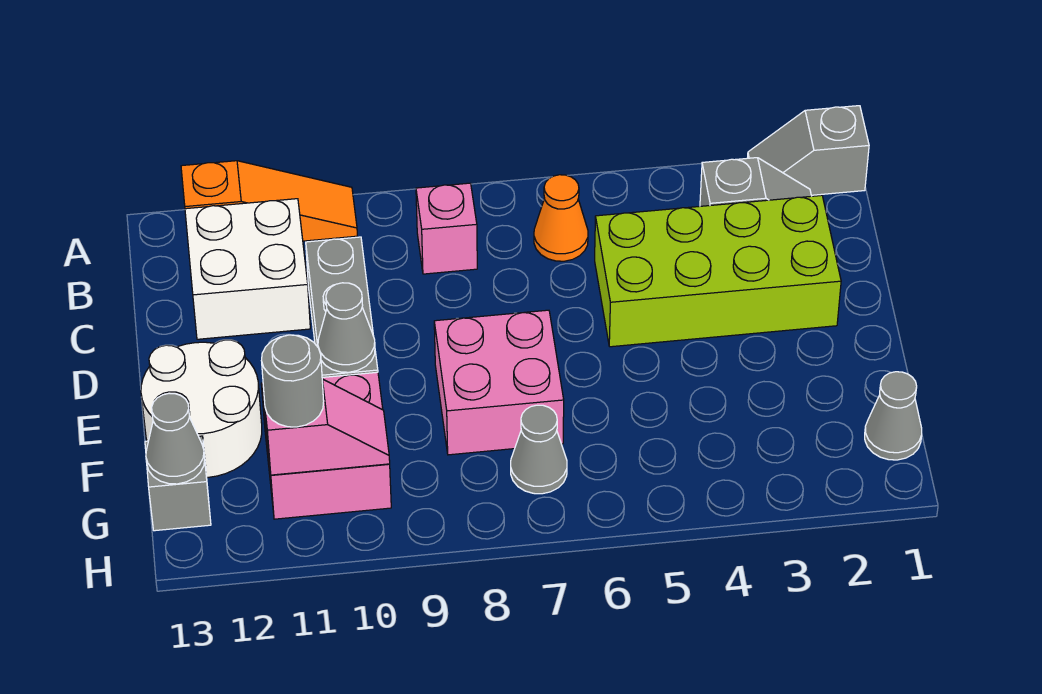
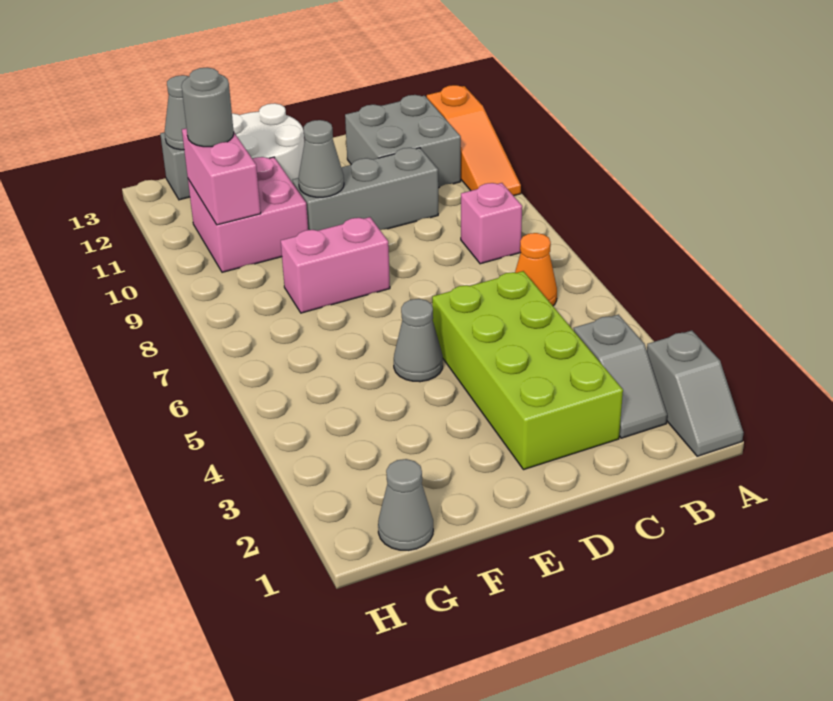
grey 1x2 slope [748,106,869,195] -> grey 1x2 slope turned to [647,331,743,456]
white 2x2 brick [185,199,310,339] -> grey 2x2 brick [345,95,461,188]
pink 2x2 brick [434,310,564,455] -> pink 1x2 brick [281,217,390,313]
grey 1x1 cone [511,405,567,494] -> grey 1x1 cone moved to [394,299,443,382]
pink 1x2 slope [263,379,390,475] -> pink 1x2 brick [182,128,261,225]

